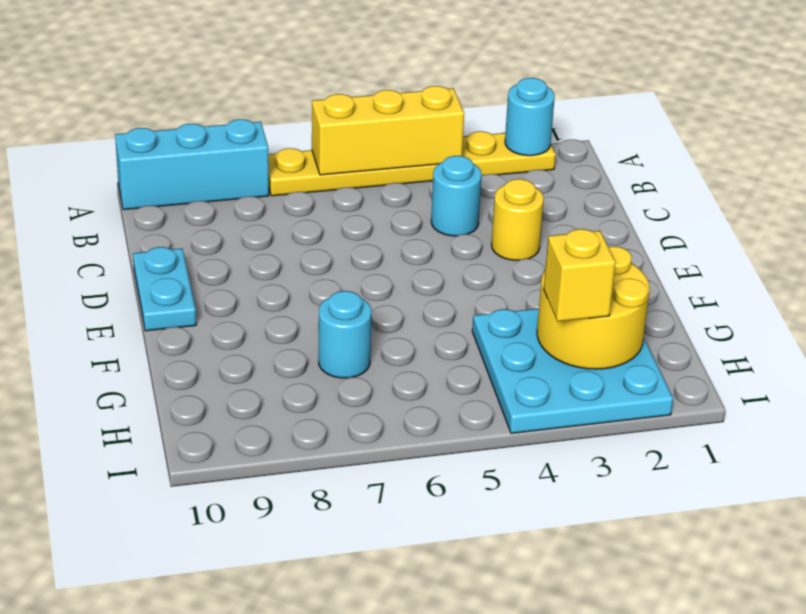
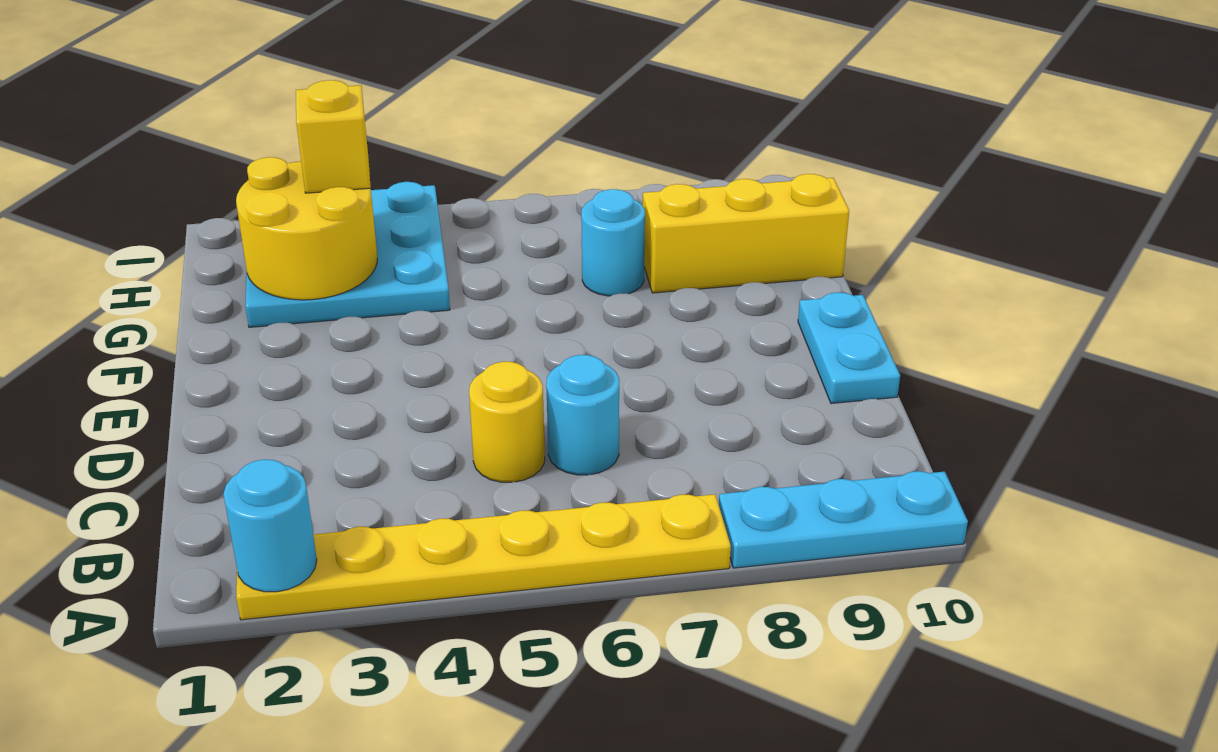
yellow 1x3 brick [312,86,464,175] -> yellow 1x3 brick moved to [643,174,849,293]
cyan 1x3 brick [115,119,269,210] -> cyan 1x3 plate [719,471,968,568]
cyan 1x1 round brick [431,156,482,236] -> cyan 1x1 round brick moved to [546,355,619,475]
yellow 1x1 round brick [491,179,544,260] -> yellow 1x1 round brick moved to [469,362,545,482]

